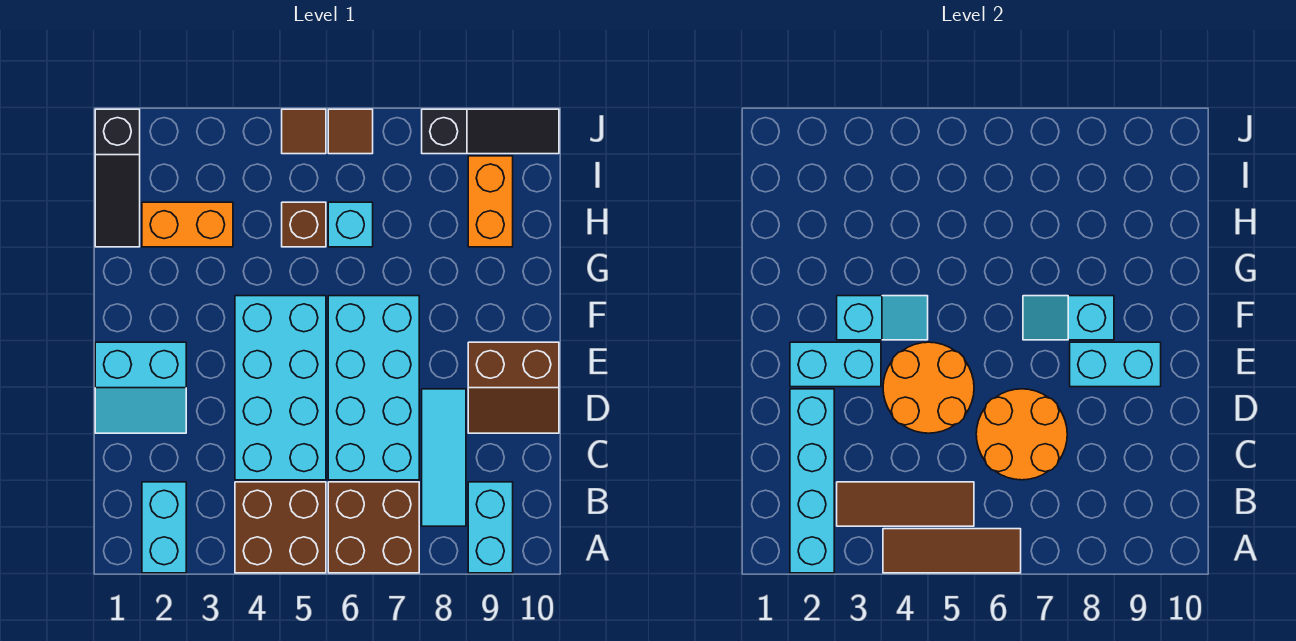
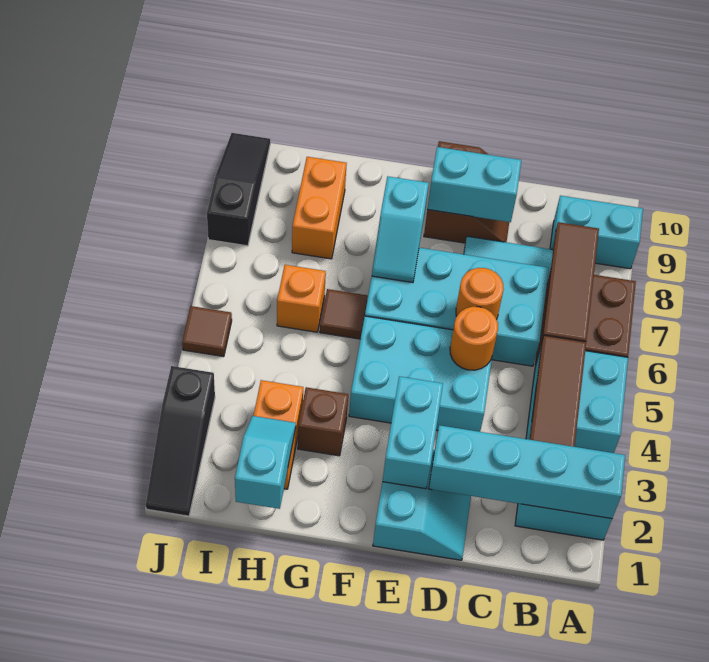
brown 2x2 brick [235,482,326,573] -> cyan 2x2 brick [526,347,628,453]
brown 1x3 tile [883,529,1021,573] -> brown 1x3 tile moved to [542,222,599,342]
cyan 2x4 brick [235,296,326,480] -> cyan 2x3 brick [349,316,492,432]
orange 2x2 round brick [976,389,1067,480] -> orange 1x1 round brick [456,268,504,319]
orange 2x2 round brick [883,342,974,433] -> orange 1x1 round brick [450,307,498,370]
cyan 1x2 brick [1070,342,1161,387] -> cyan 1x2 brick turned to [427,147,521,222]
cyan 1x2 slope [837,296,928,340] -> cyan 1x2 slope moved to [235,416,296,509]
black 1x3 slope [95,109,140,247] -> black 1x3 slope turned to [146,366,215,516]
brown 1x1 brick [282,202,326,247] -> brown 1x1 brick moved to [298,387,348,456]
cyan 1x1 brick [328,202,373,247] -> orange 1x1 brick [277,265,326,332]
orange 1x2 brick [468,156,513,247] -> orange 1x2 brick turned to [292,157,347,259]
brown 1x1 tile [328,109,373,154] -> brown 1x1 tile moved to [320,289,368,339]

